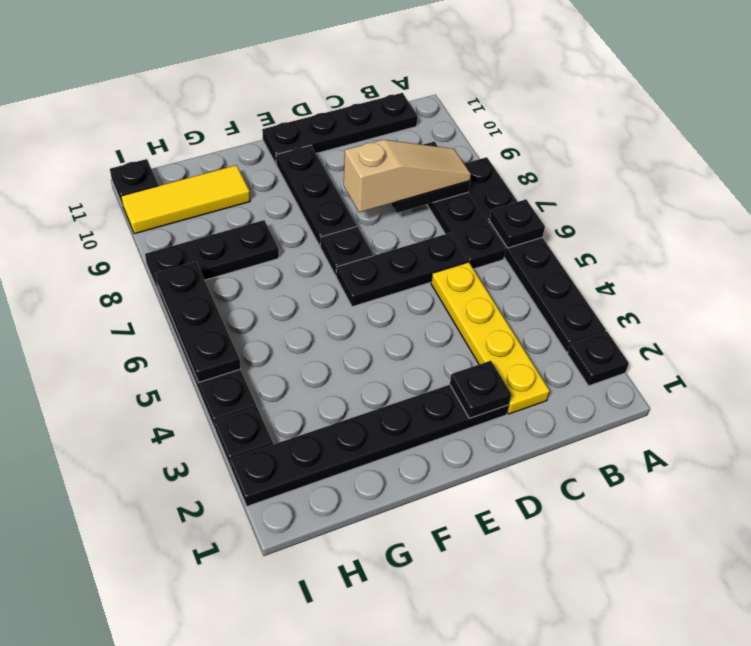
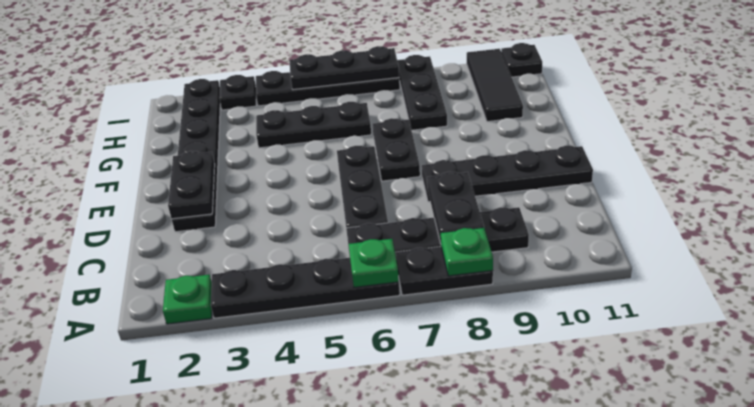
black 1x1 plate [567,331,629,386] -> green 1x1 plate [163,275,212,324]
black 1x1 plate [489,199,545,248] -> green 1x1 plate [348,239,399,287]
none -> green 1x1 plate [441,228,493,276]
tan 1x3 slope [344,140,471,212] -> none
black 1x4 plate [262,93,417,164] -> black 1x4 plate turned to [422,146,593,202]
yellow 1x4 plate [431,262,550,414] -> none
black 1x1 plate [450,361,511,418] -> black 1x2 plate [168,151,215,219]
black 1x1 plate [320,227,373,276] -> black 1x2 plate [373,118,420,181]
black 1x3 plate [276,145,357,246] -> black 1x3 plate moved to [256,102,371,148]
yellow 1x3 tile [121,165,250,234] -> black 1x3 tile [467,49,523,122]

